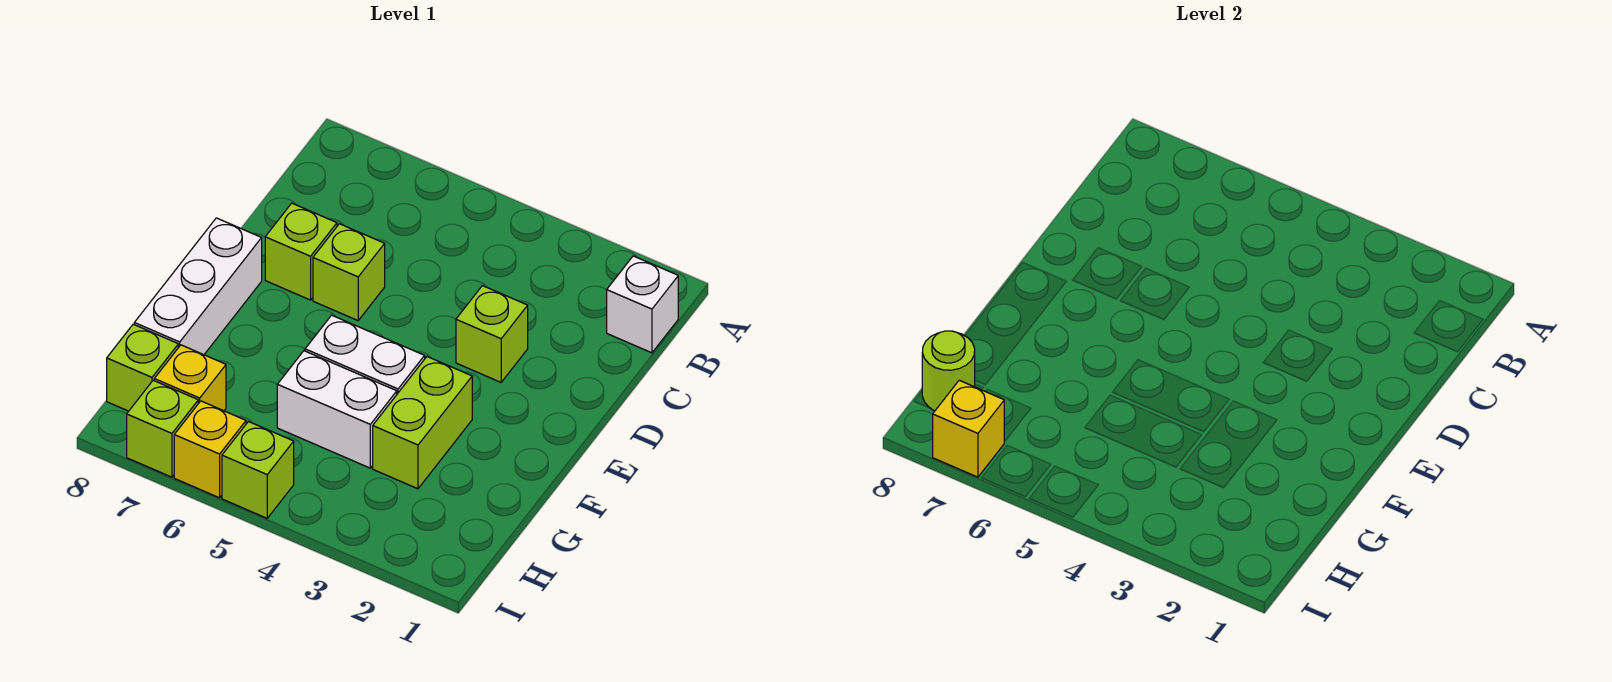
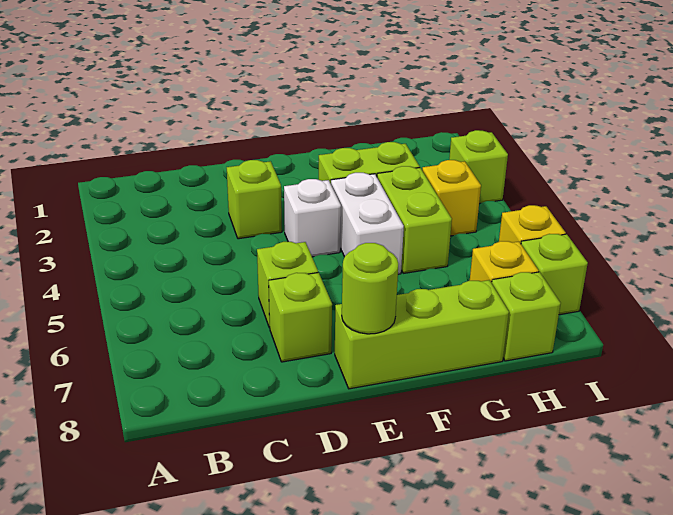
white 1x1 brick [607,256,678,353] -> white 1x1 brick moved to [284,179,341,257]
white 1x3 brick [134,218,262,355] -> lime 1x3 brick [335,280,509,389]
white 1x2 brick [277,351,397,468] -> lime 1x2 brick [377,166,452,273]
lime 1x1 round brick [922,331,975,411] -> lime 1x1 round brick moved to [342,243,398,334]
lime 1x1 brick [222,422,294,518] -> lime 1x1 brick moved to [449,130,508,203]
yellow 1x1 brick [933,380,1005,477] -> yellow 1x1 brick moved to [422,160,481,236]

